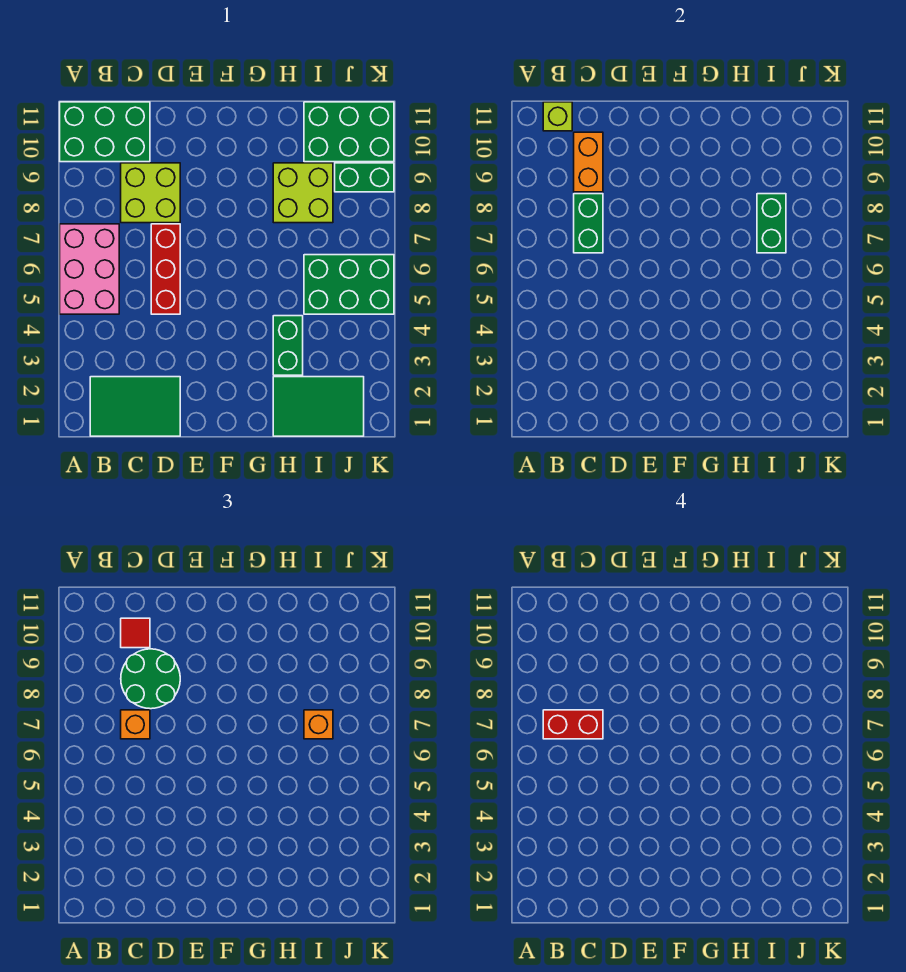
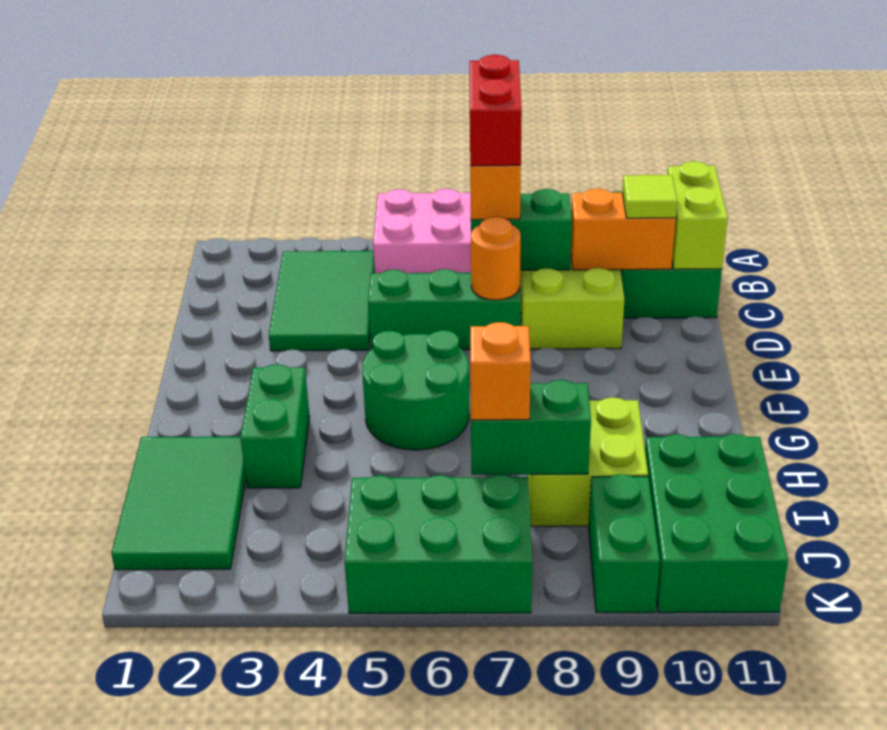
green 2x3 tile [90,377,180,436] -> green 2x3 tile moved to [269,251,375,351]
lime 1x1 brick [543,102,572,131] -> lime 1x2 brick [667,161,728,269]
green 2x2 round brick [121,649,180,709] -> green 2x2 round brick moved to [362,330,469,450]
red 1x1 tile [121,618,150,648] -> lime 1x1 tile [622,175,677,218]
red 1x3 brick [151,224,180,314] -> green 1x3 brick [368,269,521,350]
none -> orange 1x1 round brick [471,217,521,300]
green 1x2 brick [273,316,303,375] -> green 1x2 brick turned to [240,364,310,488]
green 2x3 brick [304,255,394,314] -> green 2x3 brick turned to [345,475,532,613]

